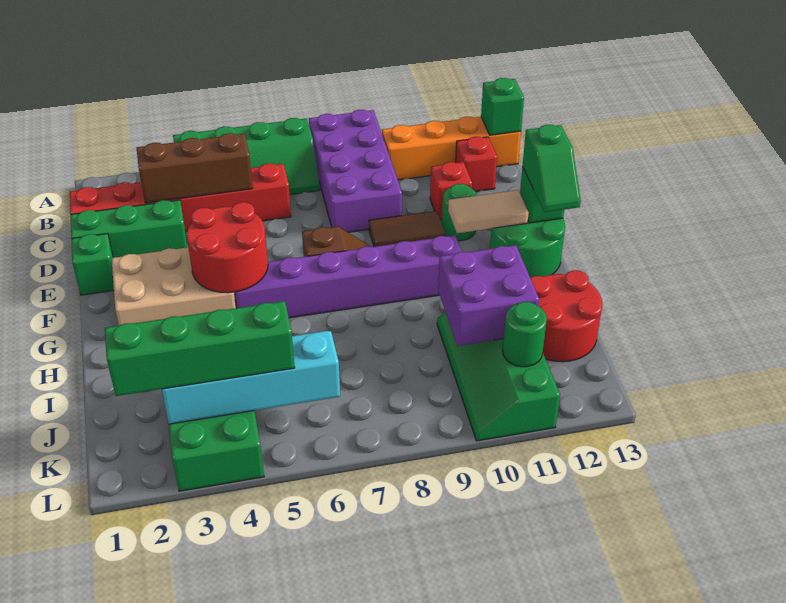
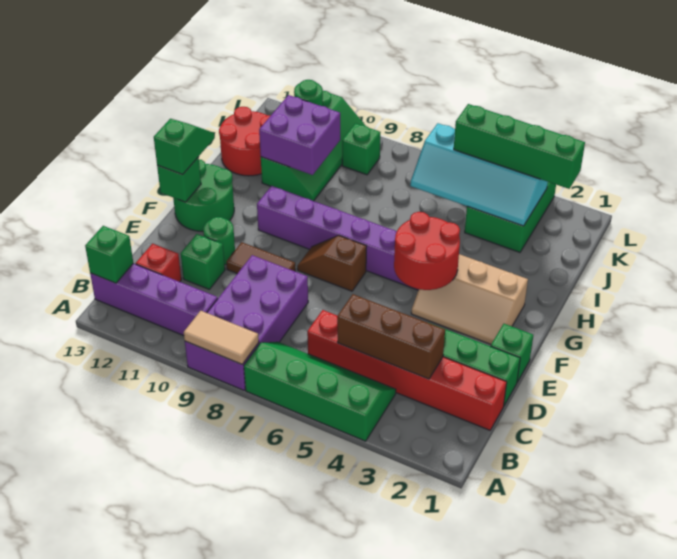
orange 1x4 brick [382,117,521,180] -> purple 1x4 brick [90,264,218,336]
red 1x1 brick [430,162,472,220] -> green 1x1 brick [181,234,225,289]
tan 2x3 brick [112,247,236,325] -> tan 2x3 slope [411,254,528,344]
tan 1x2 tile [448,190,529,233] -> tan 1x2 tile moved to [184,311,259,364]
none -> green 1x1 brick [342,123,381,175]

